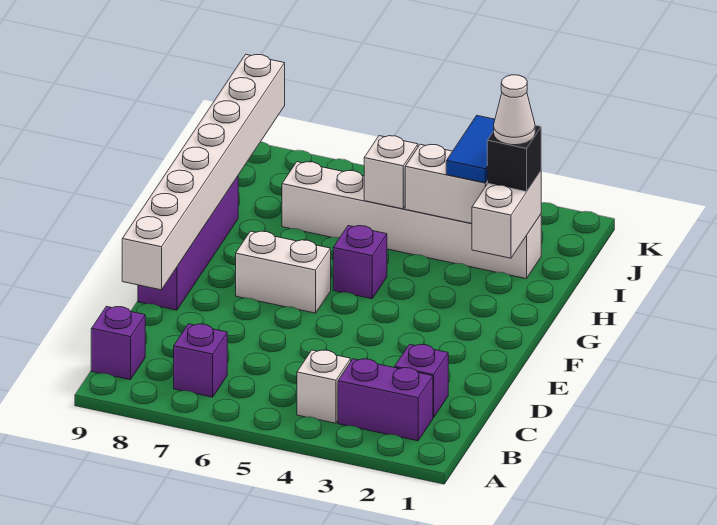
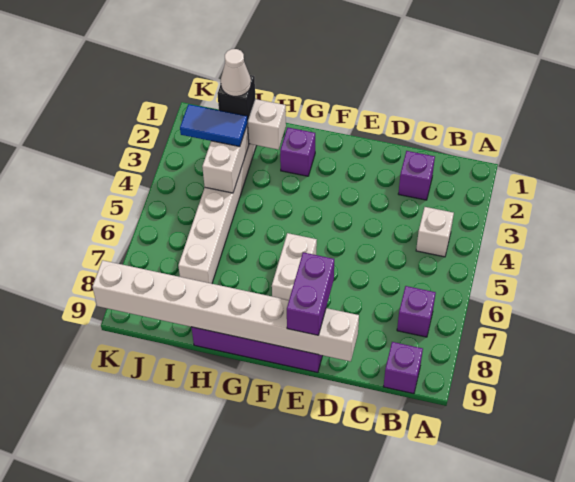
purple 1x2 brick [338,359,433,441] -> purple 1x2 brick moved to [287,252,334,335]
purple 1x1 brick [333,226,387,299] -> purple 1x1 brick moved to [280,127,315,176]
white 1x1 brick [364,136,418,209] -> none

